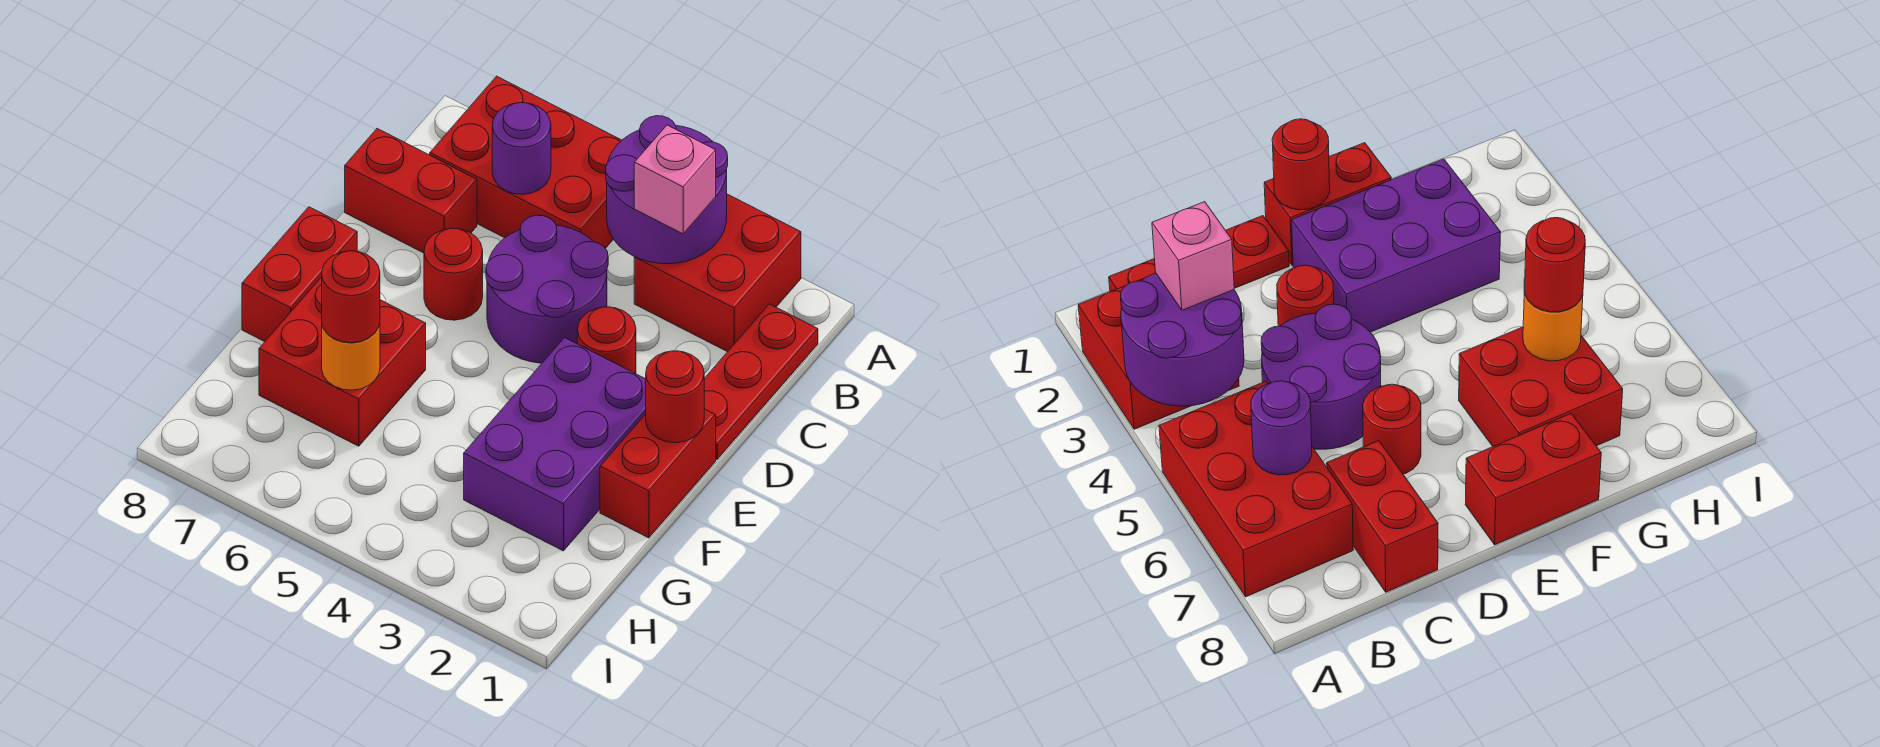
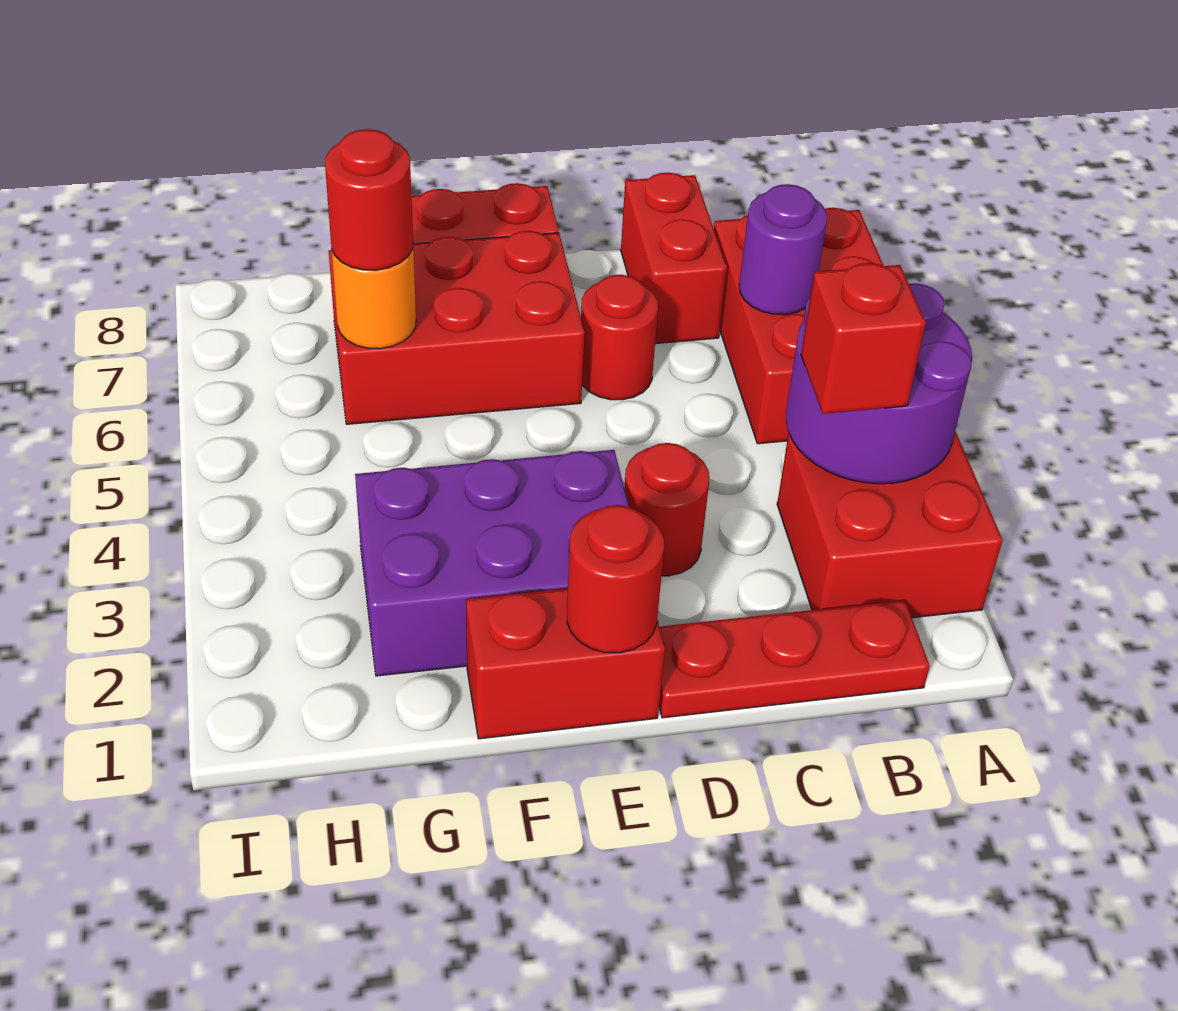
pink 1x1 brick [634,125,716,234] -> red 1x1 brick [801,263,926,414]
purple 2x2 round brick [486,215,608,363] -> none
red 2x2 brick [259,277,426,446] -> red 2x3 brick [329,231,585,424]

